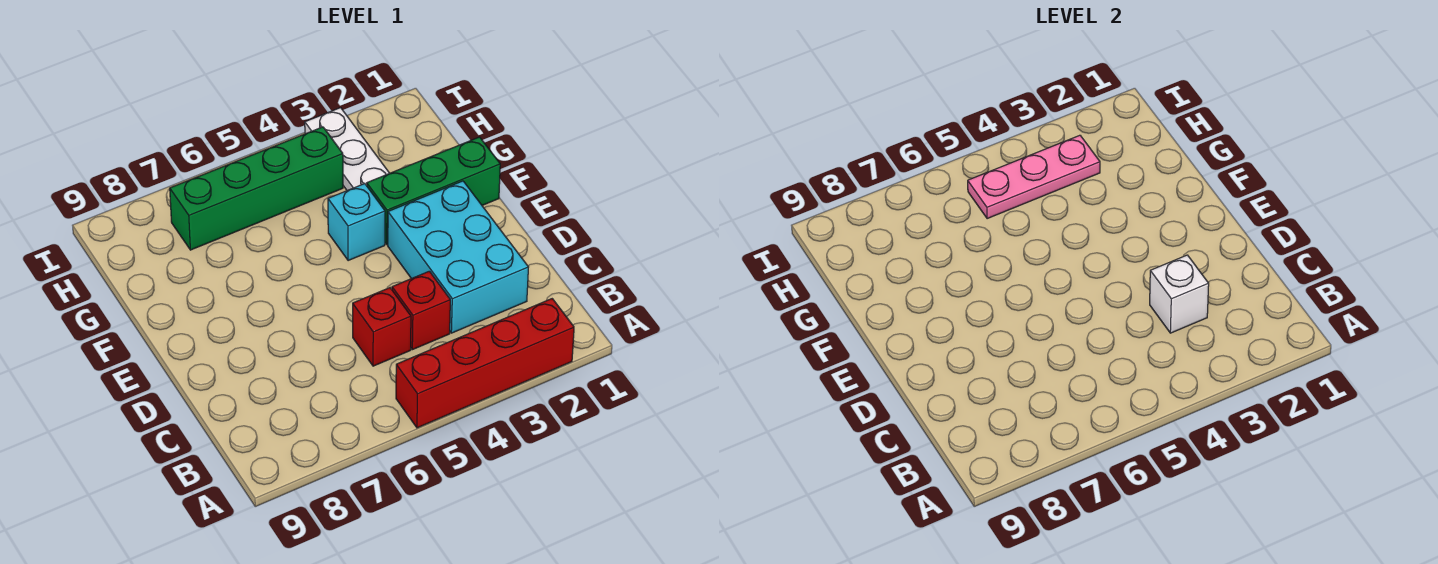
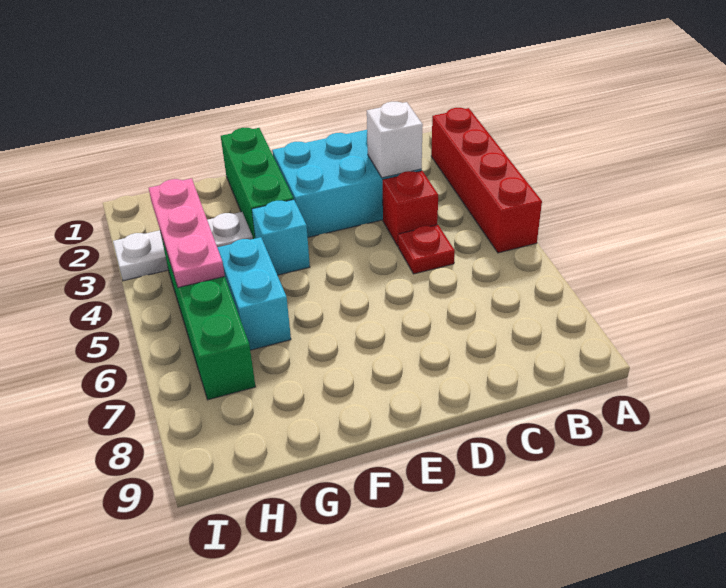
red 1x1 brick [353,288,411,366] -> red 1x1 plate [398,225,455,274]
none -> cyan 1x2 brick [217,237,291,350]

